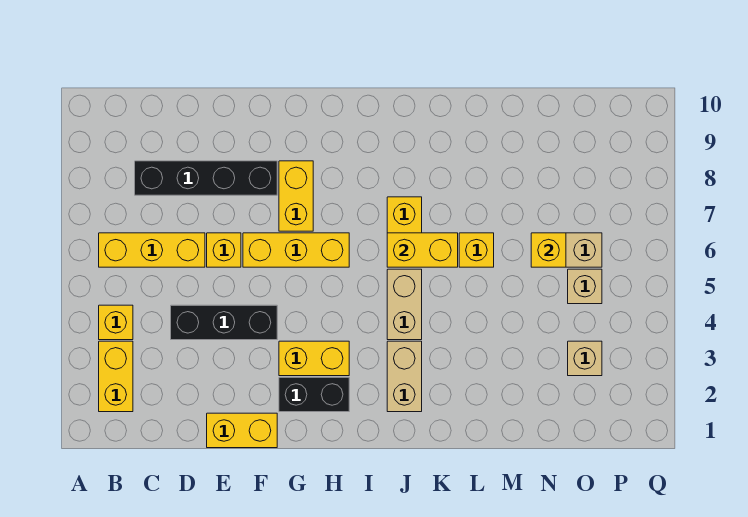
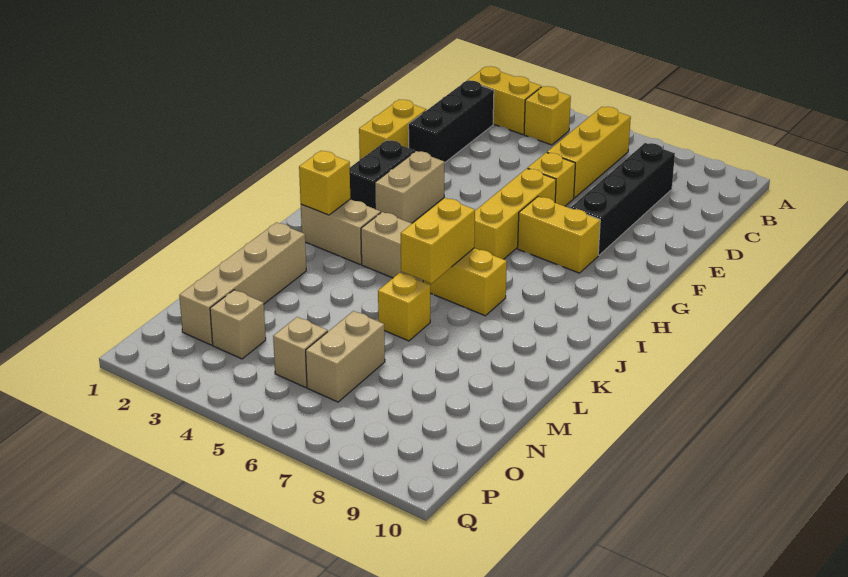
black 1x3 brick [171,305,277,340] -> black 1x3 brick moved to [408,81,494,163]
yellow 1x2 brick [279,341,349,376] -> tan 1x2 brick [375,151,444,223]
none -> tan 1x4 brick [179,222,306,345]
yellow 1x1 brick [531,233,566,267] -> yellow 1x1 brick moved to [299,151,350,215]

